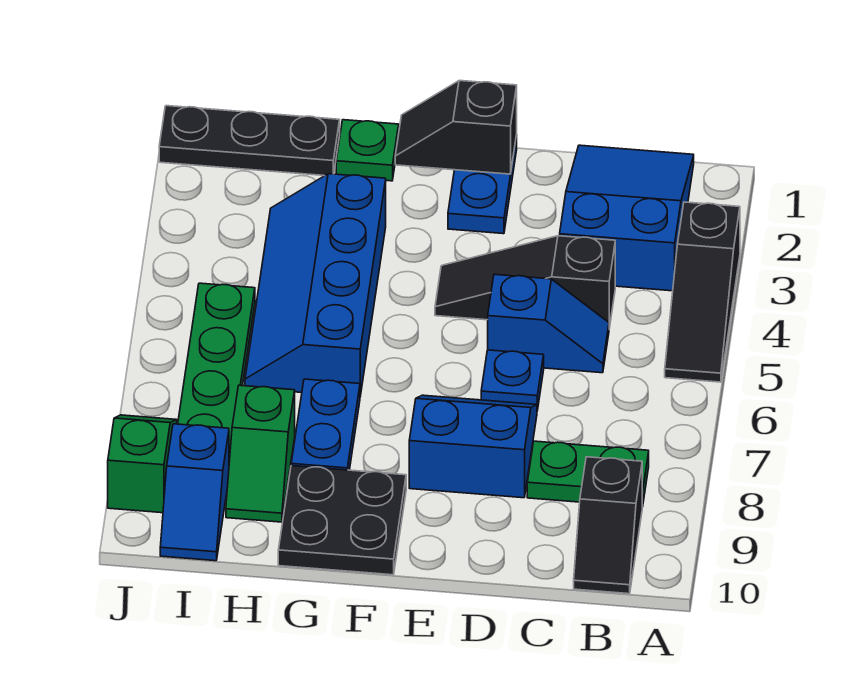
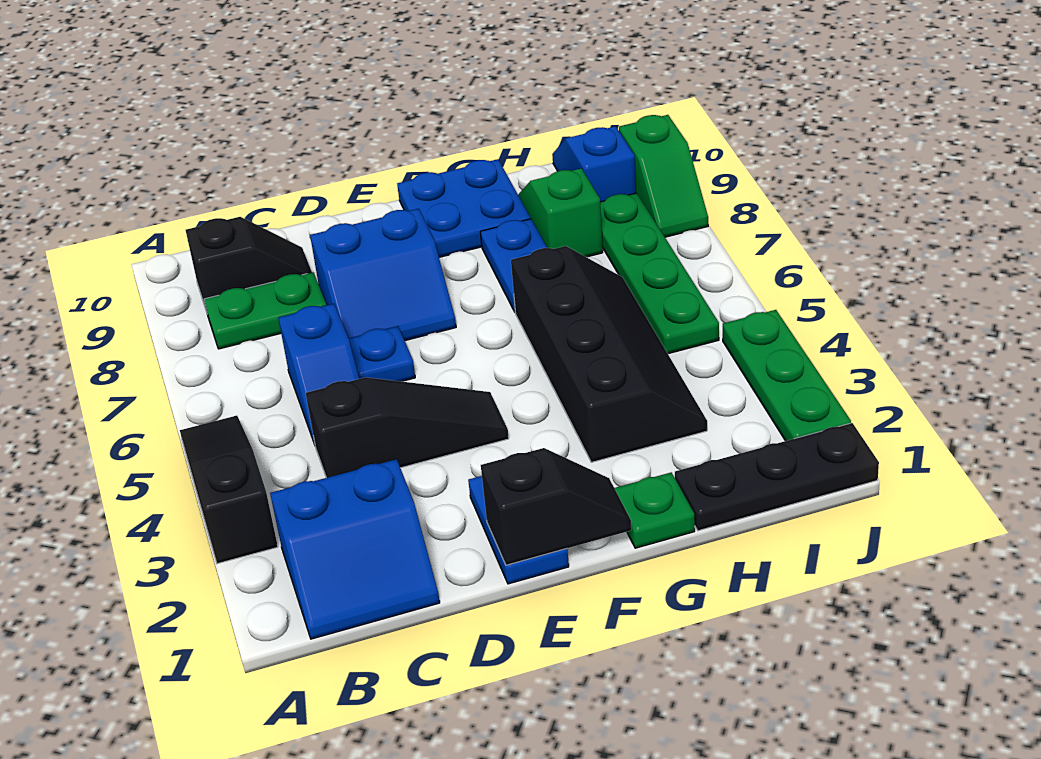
blue 2x3 slope [560,145,694,291] -> blue 2x2 slope [270,459,440,639]
black 1x2 slope [574,457,642,594] -> black 1x2 slope turned to [186,217,312,312]
blue 1x2 slope [488,274,609,373] -> blue 1x2 slope turned to [278,304,359,444]
black 2x2 plate [278,466,406,575] -> blue 2x2 plate [397,159,531,257]
blue 2x4 slope [245,174,386,396] -> black 2x4 slope [511,246,707,462]
none -> green 1x3 plate [723,310,851,441]

